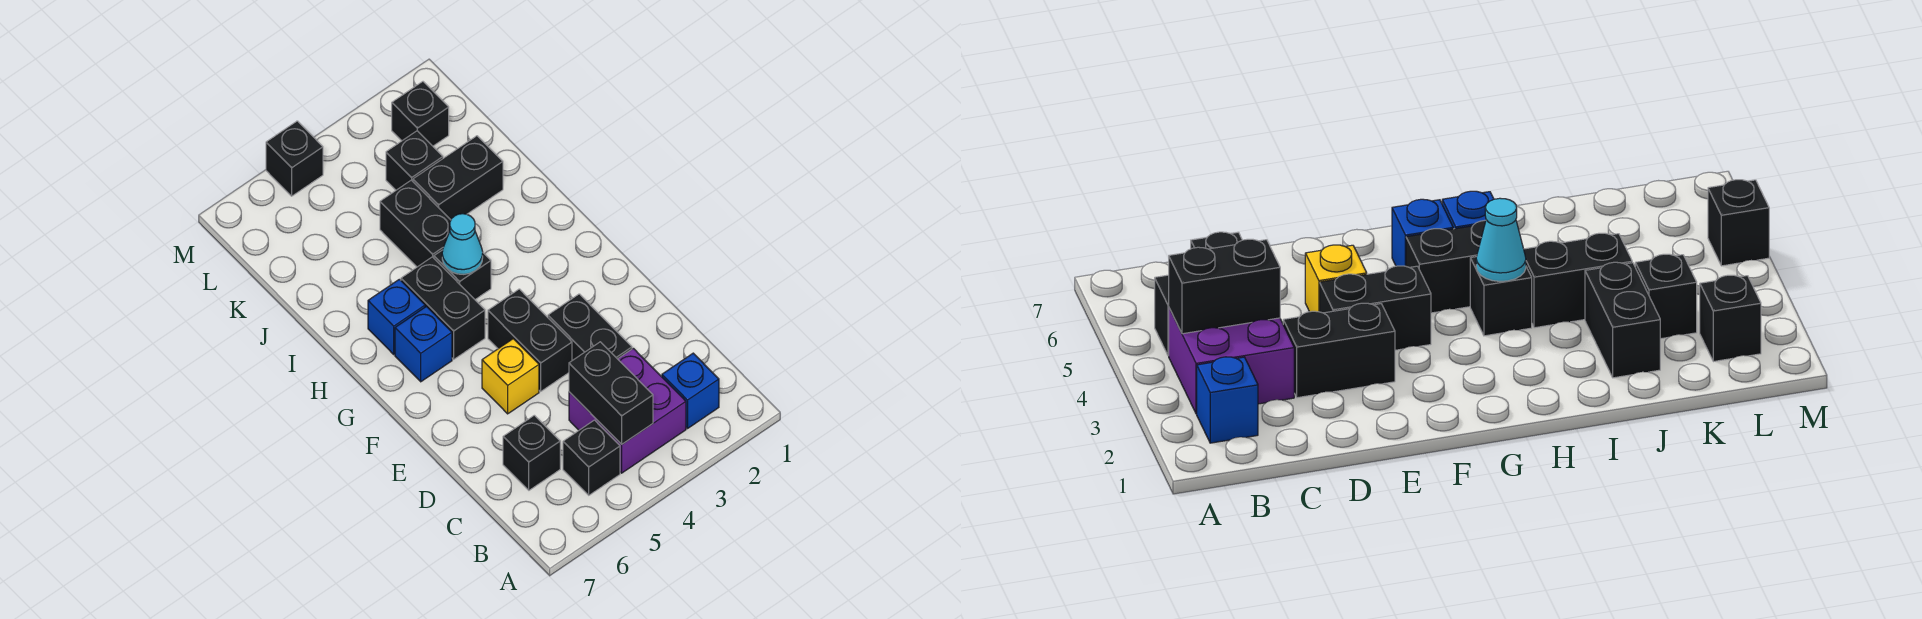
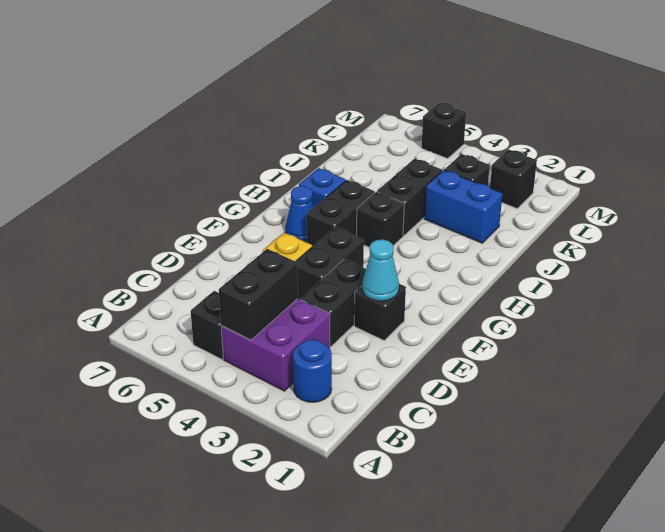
blue 1x1 brick [662,353,719,428] -> blue 1x1 round brick [293,340,332,402]
black 1x1 brick [503,415,560,490] -> black 1x1 brick moved to [354,284,406,340]
blue 1x1 brick [395,307,452,382] -> blue 1x1 cone [285,186,314,242]
cyan 1x1 cone [442,214,483,274] -> cyan 1x1 cone moved to [362,239,399,301]
black 1x2 brick [413,136,503,220] -> blue 1x2 brick [424,170,502,243]

